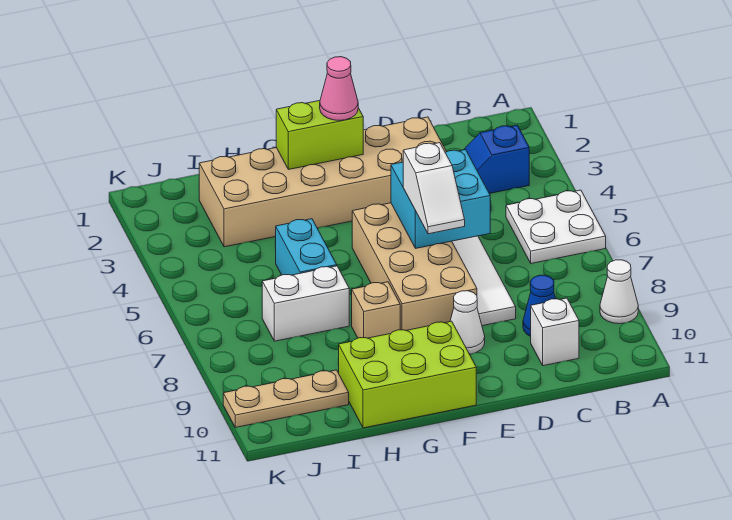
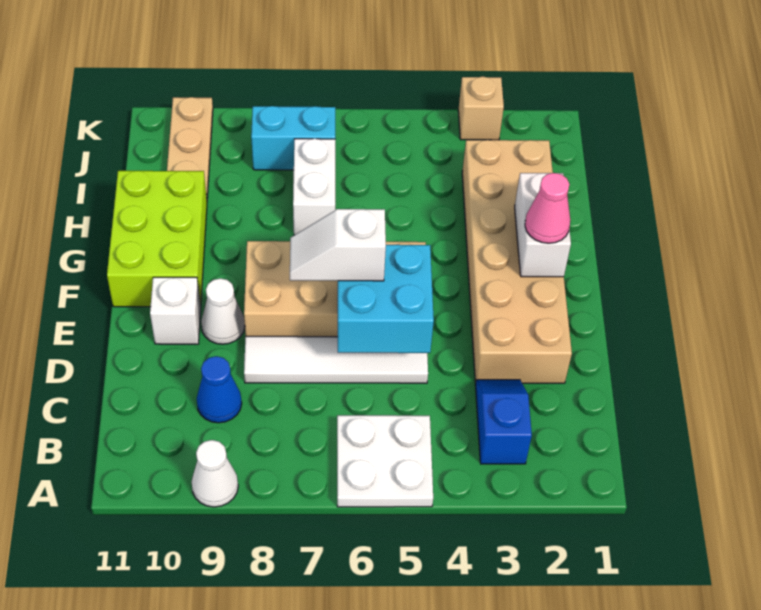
white 1x1 brick [531,298,579,366] -> white 1x1 brick moved to [150,277,201,344]
lime 1x2 brick [276,101,363,169] -> white 1x2 brick [515,173,571,277]
tan 1x1 brick [352,282,400,338] -> tan 1x1 brick moved to [458,76,504,140]
cyan 1x2 brick [275,219,337,275] -> cyan 1x2 brick moved to [251,106,335,170]

